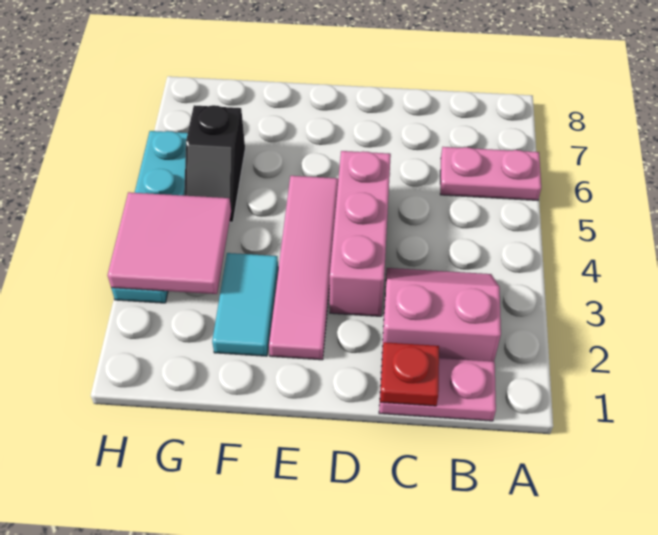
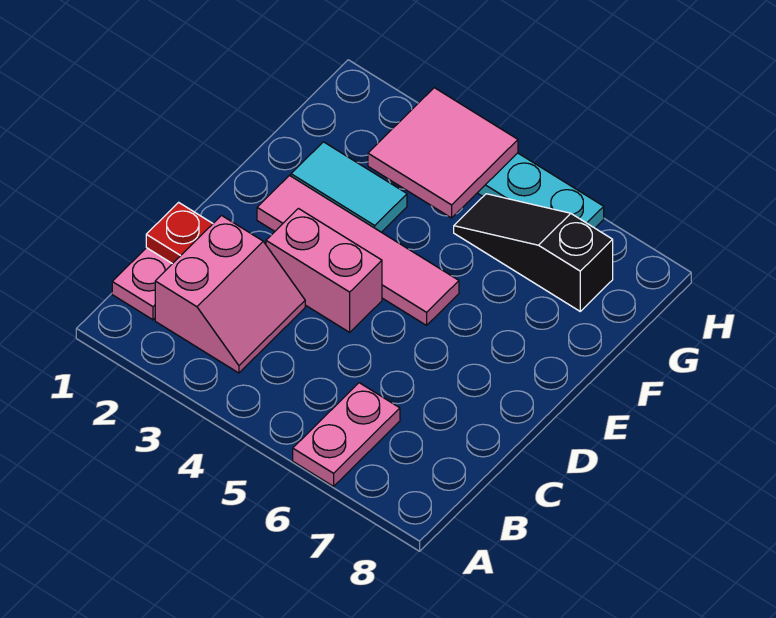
pink 1x3 brick [330,151,391,316] -> pink 1x2 brick [266,209,382,332]
black 1x2 slope [184,105,245,222] -> black 1x3 slope [454,194,613,311]

